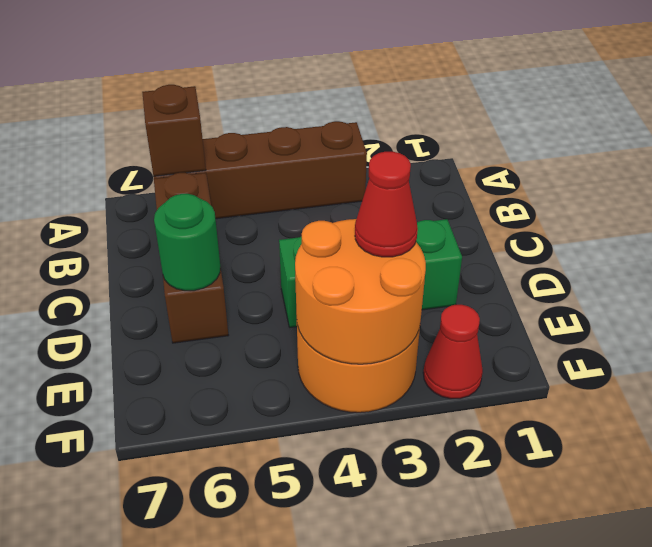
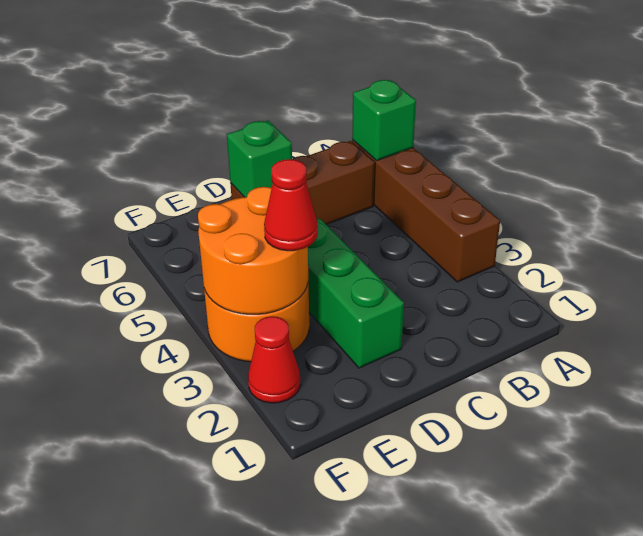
brown 1x1 brick [142,85,206,176] -> green 1x1 brick [352,80,416,161]
green 1x1 round brick [154,194,220,291] -> green 1x1 brick [227,121,292,197]

